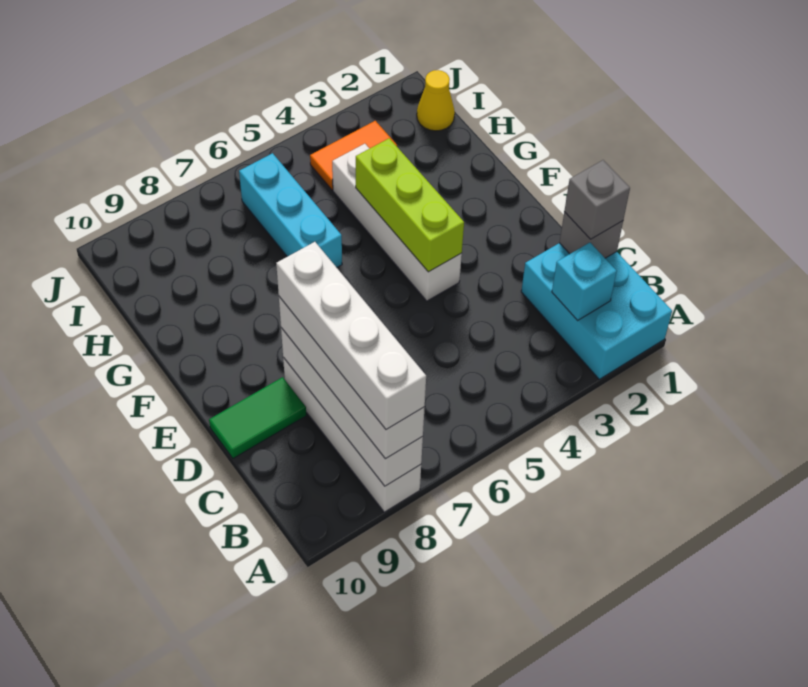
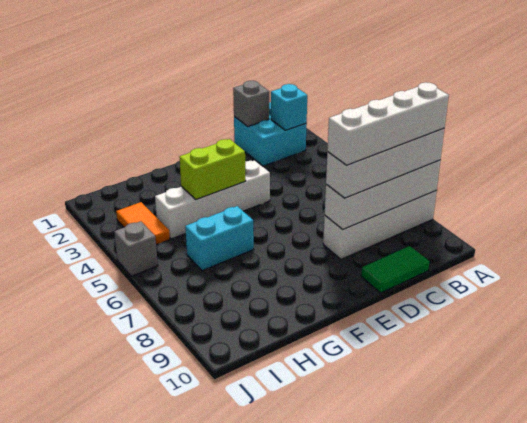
cyan 2x3 brick [521,243,672,379] -> cyan 2x2 brick [234,102,307,166]
grey 1x1 brick [564,160,630,239] -> grey 1x1 brick moved to [114,221,158,276]
green 1x2 tile [209,377,306,458] -> green 1x2 tile turned to [361,246,430,293]
lime 1x3 brick [356,138,464,272] -> lime 1x2 brick [180,139,246,200]
cyan 1x3 brick [239,153,342,267] -> cyan 1x2 brick [185,206,254,270]
yellow 1x1 cone [417,70,455,131] -> none

